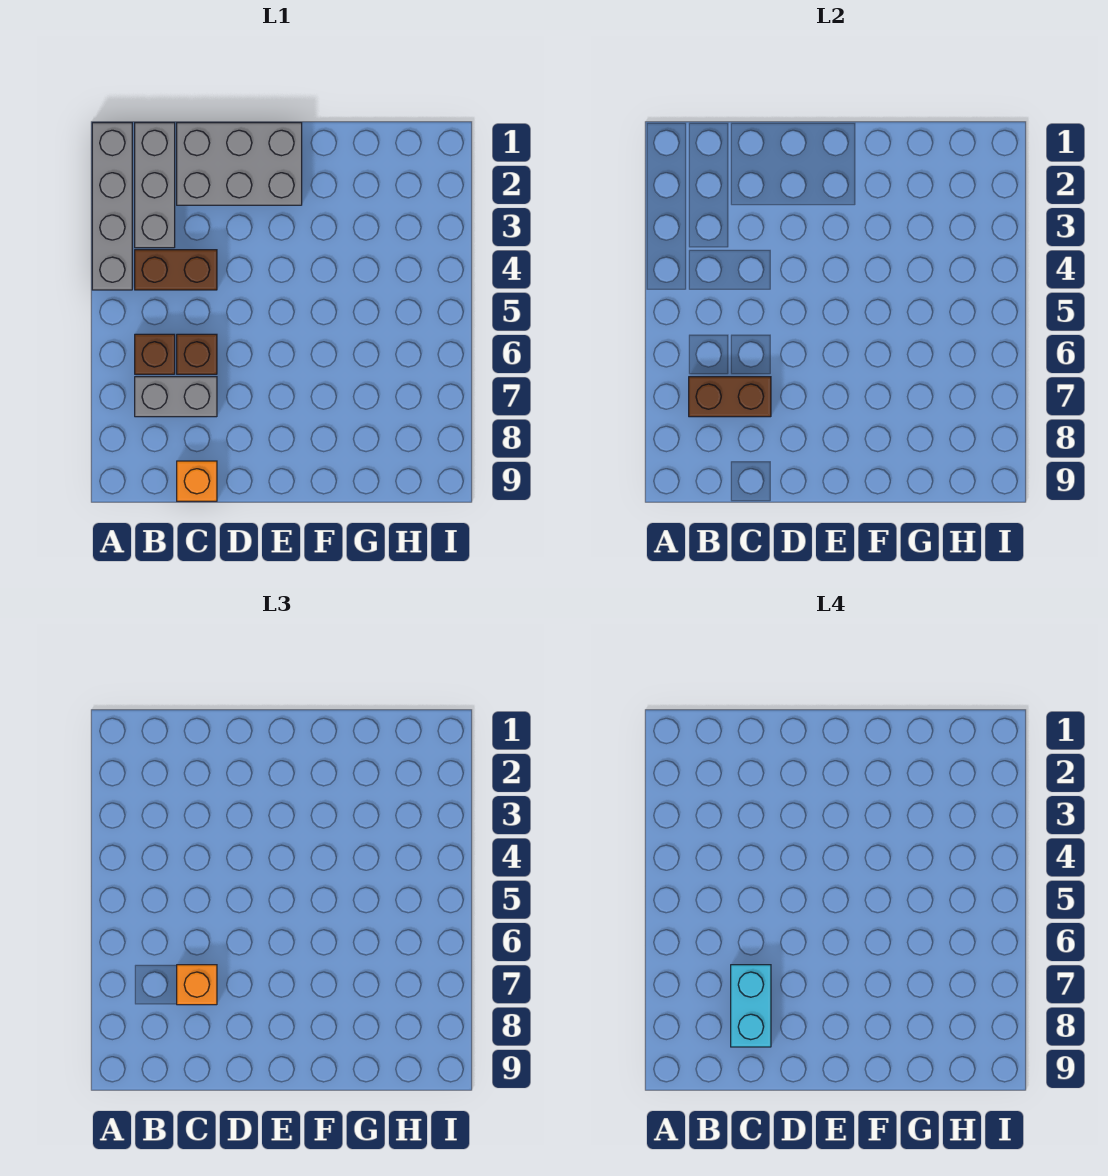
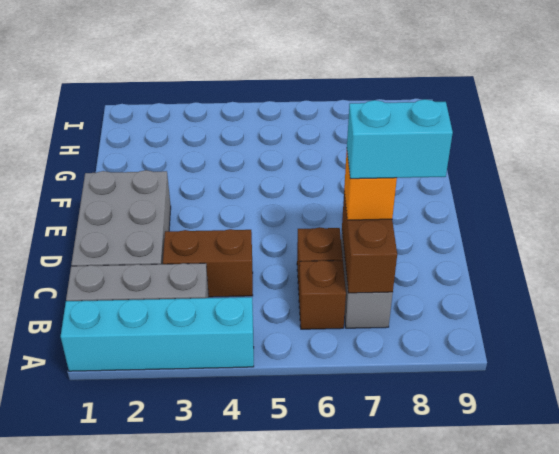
grey 1x4 brick [92,123,132,290] -> cyan 1x4 brick [61,297,254,371]
brown 1x2 brick [135,250,217,290] -> brown 1x2 brick turned to [163,229,253,297]
orange 1x1 brick [177,461,217,501] -> none

